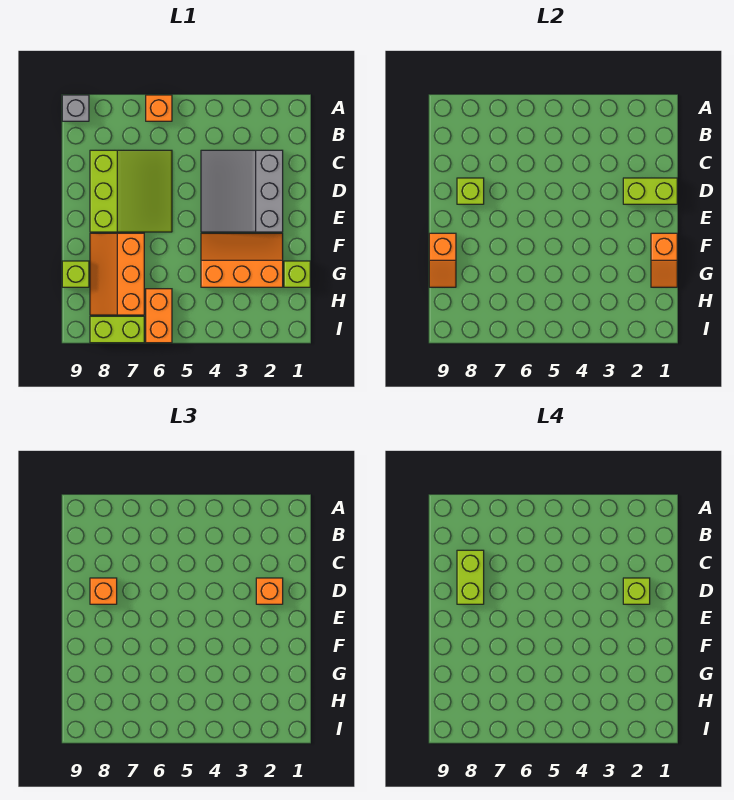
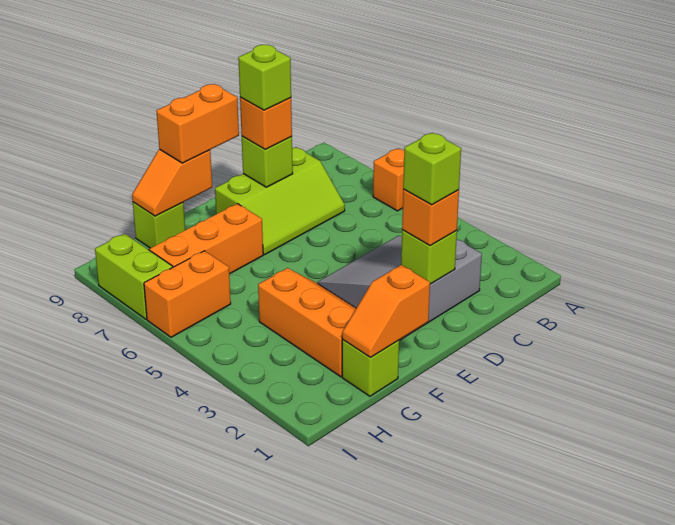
grey 1x1 brick [62,95,89,121] -> none
lime 3x3 slope [90,150,172,232] -> lime 2x3 slope [215,147,345,255]
lime 1x2 brick [457,550,484,604] -> lime 1x1 brick [238,45,291,110]
lime 1x2 brick [623,178,677,204] -> lime 1x1 brick [401,230,457,284]
none -> orange 1x2 brick [156,84,239,163]

